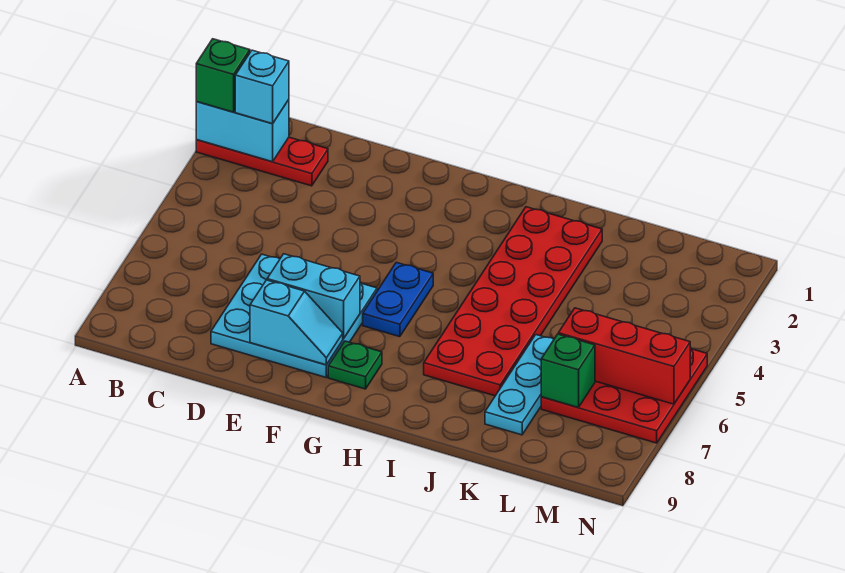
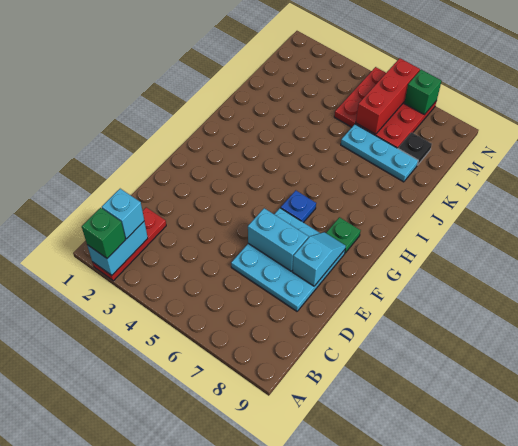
cyan 1x2 brick [267,254,360,339] -> cyan 1x2 brick turned to [248,208,308,271]
blue 1x2 plate [363,262,433,337] -> blue 1x1 plate [281,190,316,223]
red 2x6 plate [424,207,602,396] -> none
green 1x1 brick [541,334,595,407] -> green 1x1 brick moved to [404,70,441,115]
none -> black 1x1 plate [398,132,432,165]

